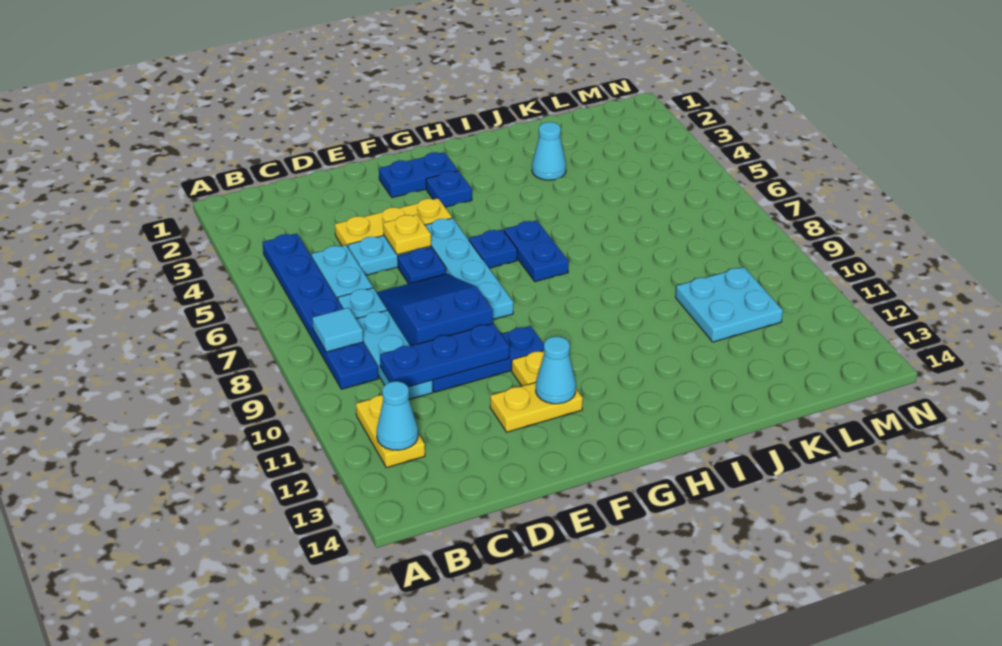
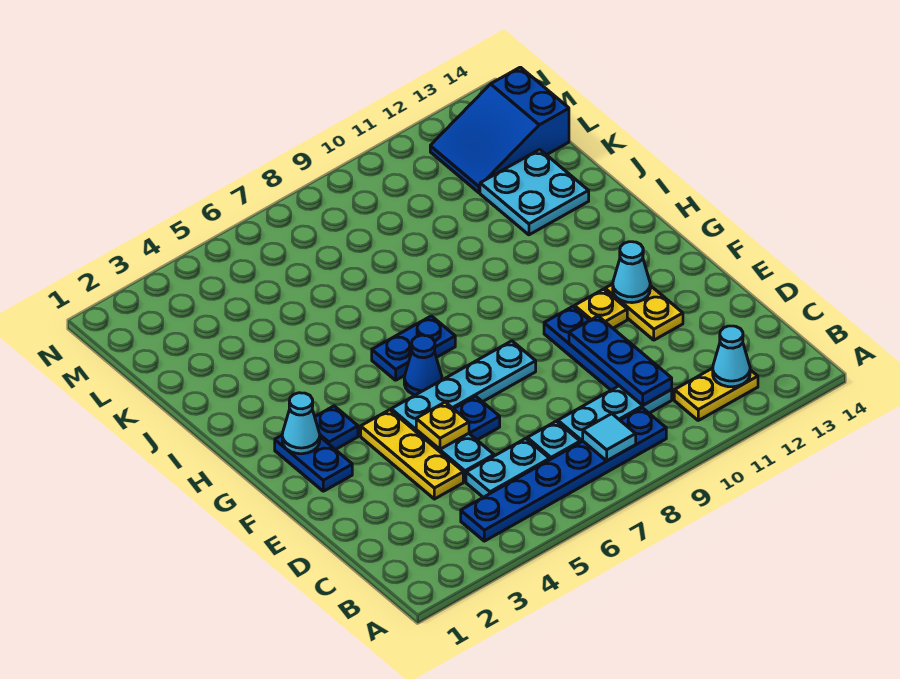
blue 2x3 slope [376,274,493,346] -> blue 2x3 slope moved to [430,67,569,193]
blue 1x1 plate [469,229,517,268] -> blue 1x1 cone [404,335,442,395]
cyan 1x1 cone [532,122,566,180] -> cyan 1x1 cone moved to [282,393,320,454]
cyan 2x2 plate [676,267,783,342] -> cyan 2x2 plate moved to [480,149,589,235]

